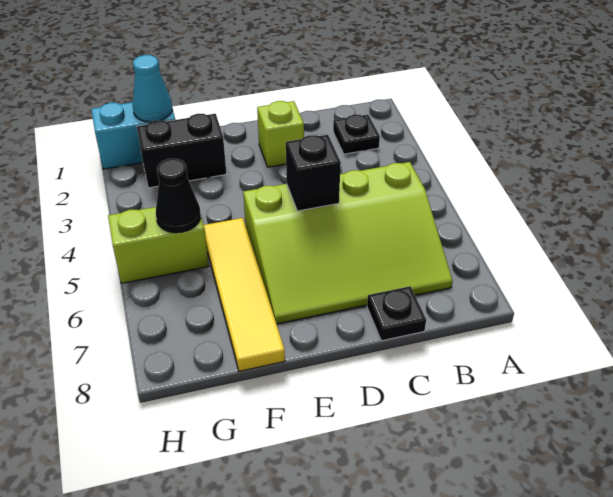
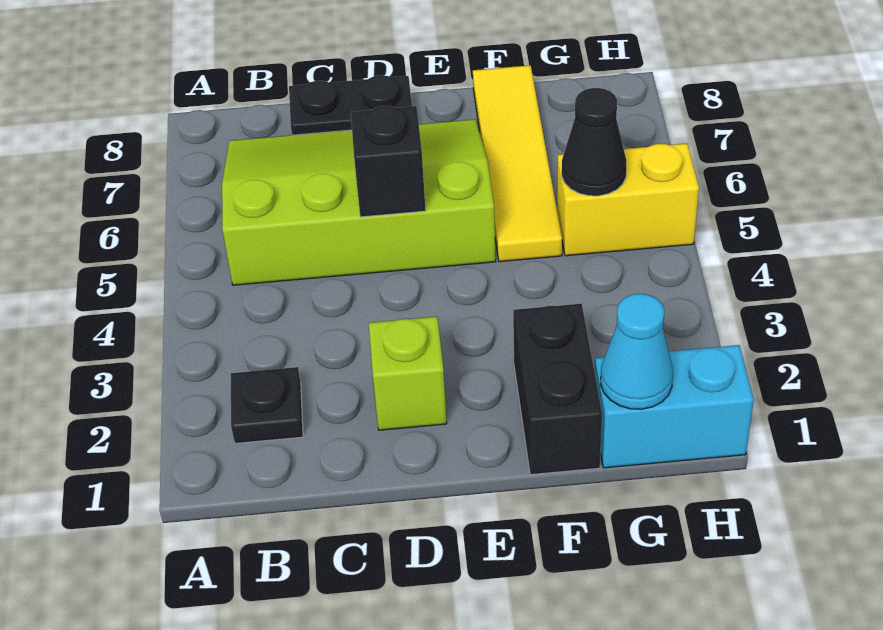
black 1x1 plate [367,286,426,341] -> black 1x2 plate [289,75,412,135]
black 1x2 brick [137,114,226,188] -> black 1x2 brick turned to [513,304,602,475]
lime 1x2 brick [108,207,209,283] -> yellow 1x2 brick [557,143,699,256]

